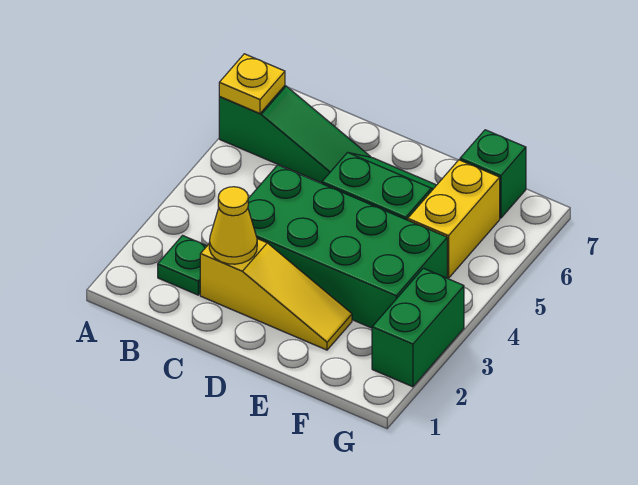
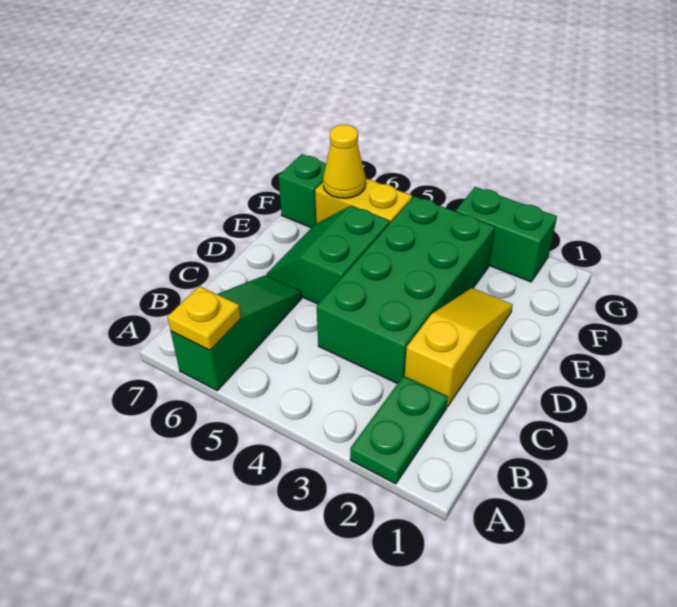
green 1x1 plate [158,236,207,295] -> green 1x2 plate [350,376,448,484]
yellow 1x1 cone [209,187,257,264] -> yellow 1x1 cone moved to [323,125,366,198]

